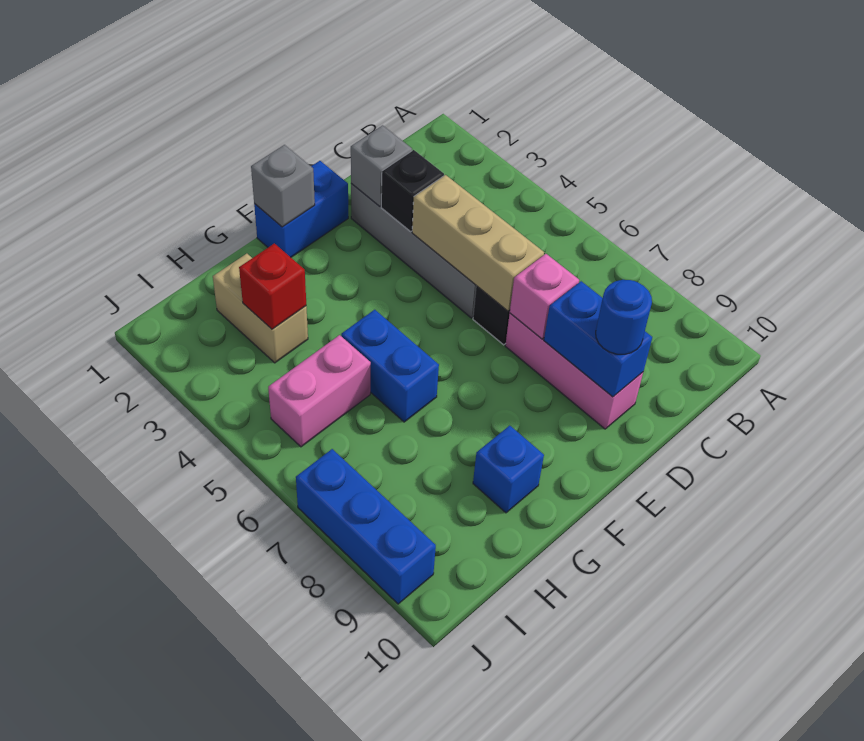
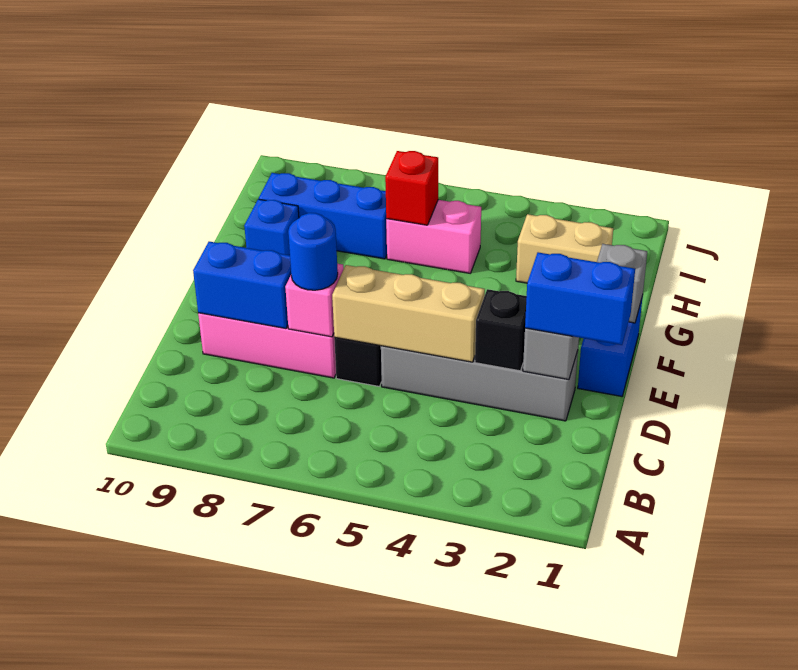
blue 1x1 round brick [596,280,652,354] -> blue 1x1 round brick moved to [288,213,338,290]
blue 1x2 brick [341,310,439,422] -> blue 1x2 brick moved to [525,252,635,345]
red 1x1 brick [239,243,306,329] -> red 1x1 brick moved to [385,151,438,225]
pink 1x2 brick [268,335,371,447] -> pink 1x2 brick turned to [386,200,481,273]
blue 1x3 brick [296,449,436,604] -> blue 1x3 brick moved to [259,173,387,259]

